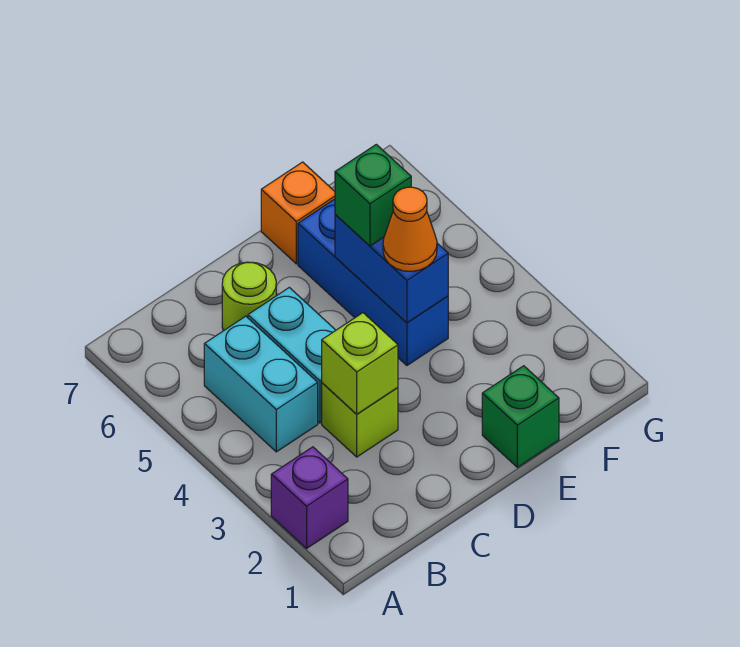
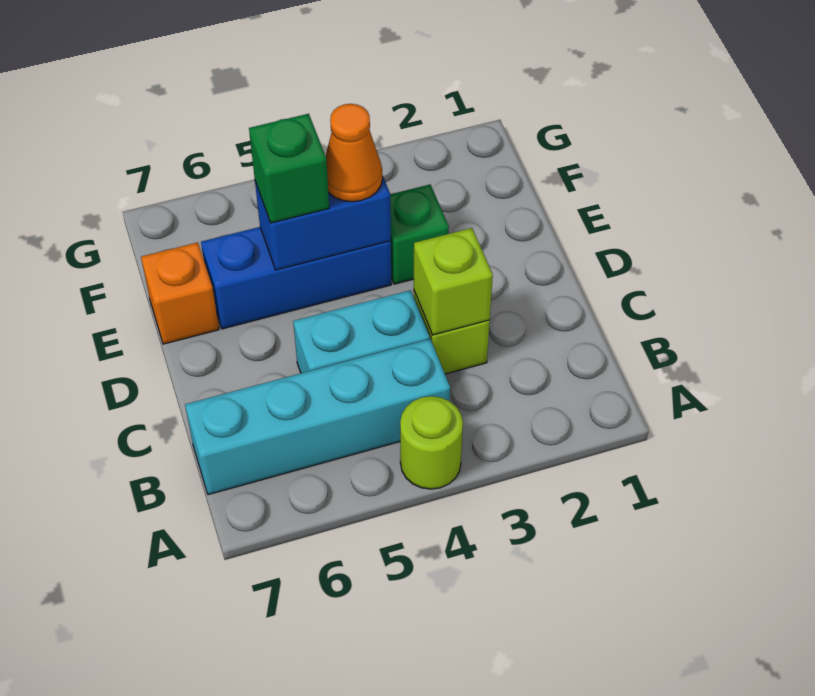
purple 1x1 brick [271,447,348,548] -> none
cyan 1x2 brick [204,316,318,452] -> cyan 1x4 brick [185,339,450,495]
lime 1x1 round brick [222,262,276,331] -> lime 1x1 round brick moved to [400,396,463,489]
green 1x1 brick [482,366,559,467] -> green 1x1 brick moved to [390,185,449,284]

